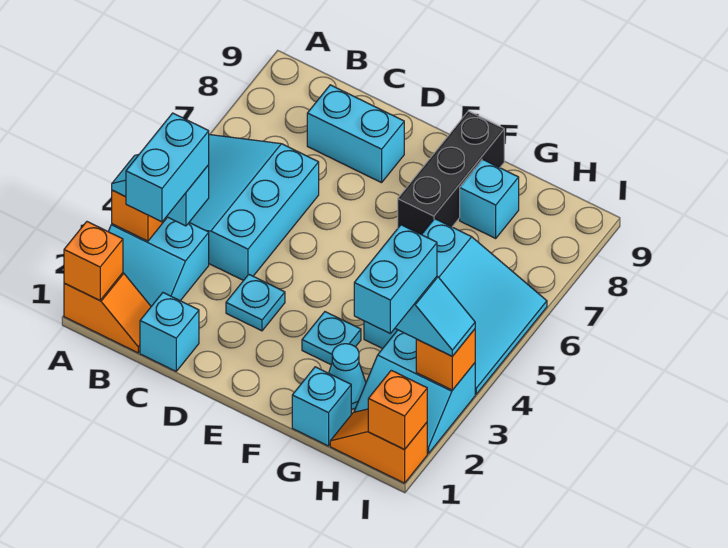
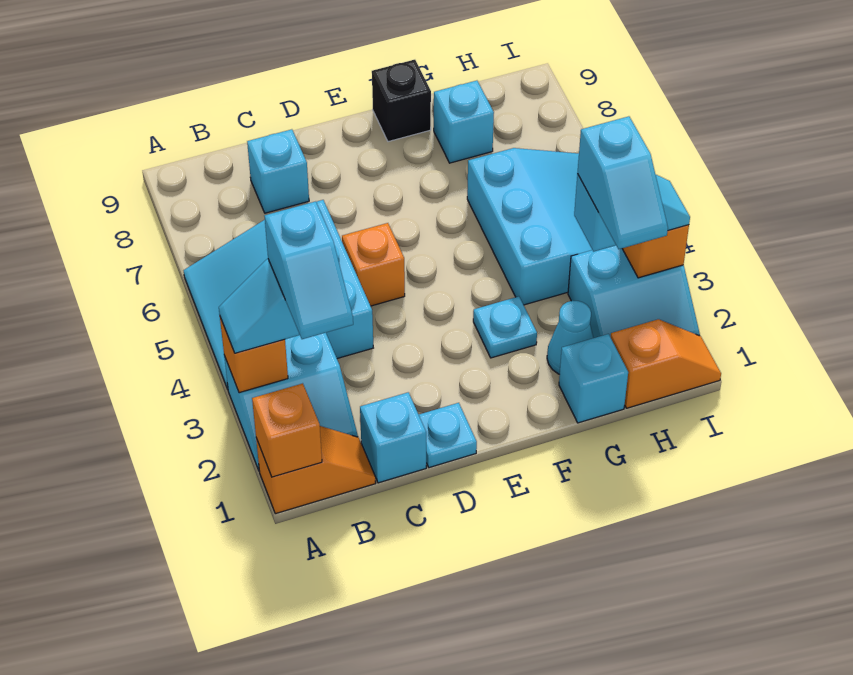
cyan 1x2 brick [126,113,209,222] -> cyan 1x2 slope [265,201,353,339]
cyan 1x2 brick [307,85,404,183] -> cyan 1x1 brick [247,129,309,213]
cyan 1x1 plate [226,274,285,331] -> cyan 1x1 plate moved to [419,403,477,468]
black 1x3 brick [398,111,504,235] -> black 1x1 brick [372,60,431,142]
orange 1x2 slope [330,409,427,483] -> orange 1x2 slope turned to [611,319,721,408]
cyan 1x2 brick [354,225,437,333] -> cyan 1x2 slope [578,116,668,249]
orange 1x1 brick [368,370,427,450] -> orange 1x1 brick moved to [342,223,405,306]

